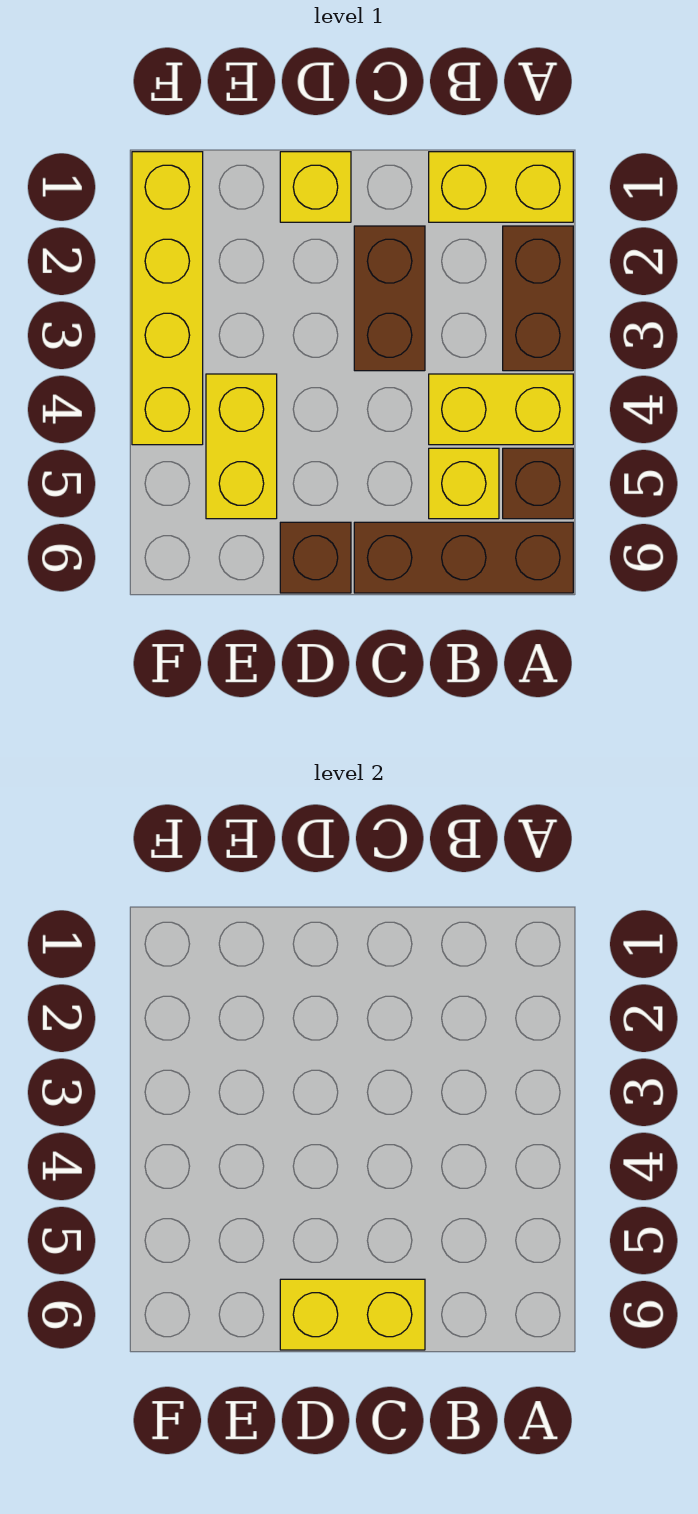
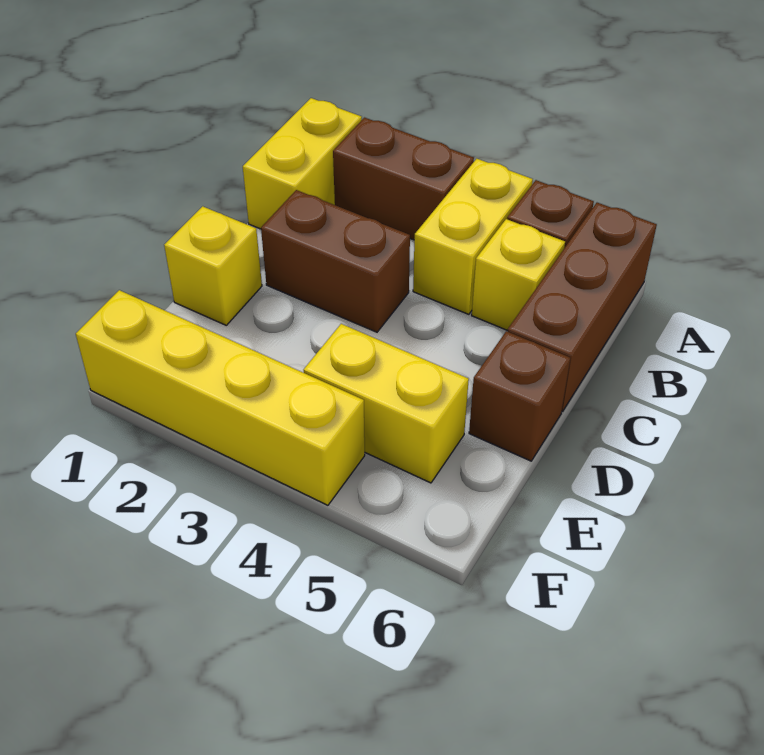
yellow 1x2 brick [280,1279,425,1350] -> none

